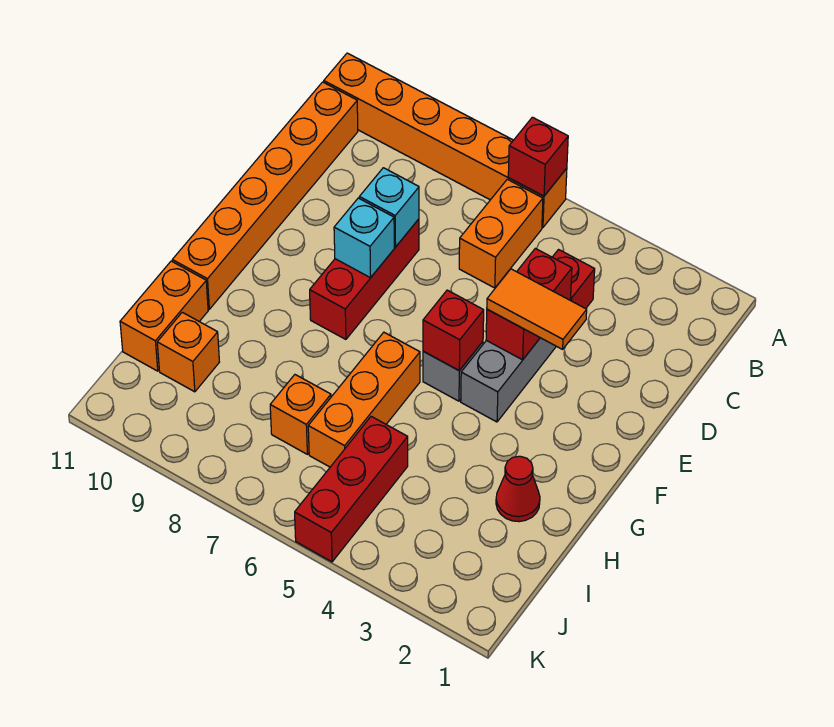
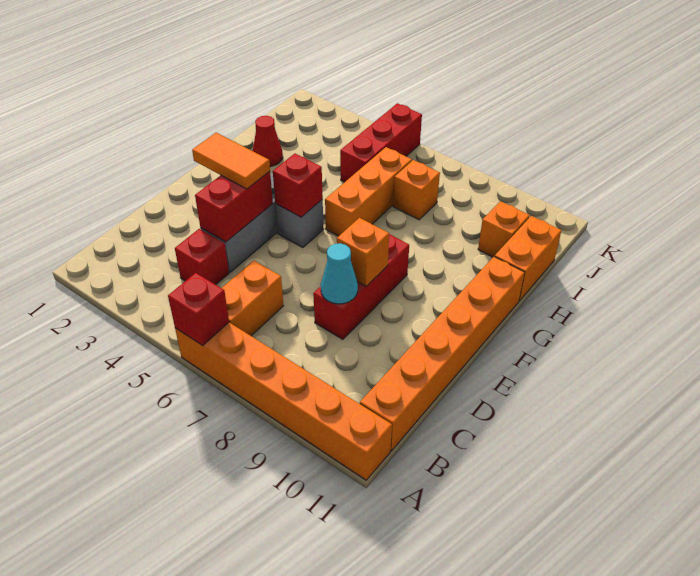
cyan 1x1 brick [359,168,419,247] -> cyan 1x1 cone [321,243,358,304]
cyan 1x1 brick [334,198,394,278] -> orange 1x1 brick [337,218,389,286]

